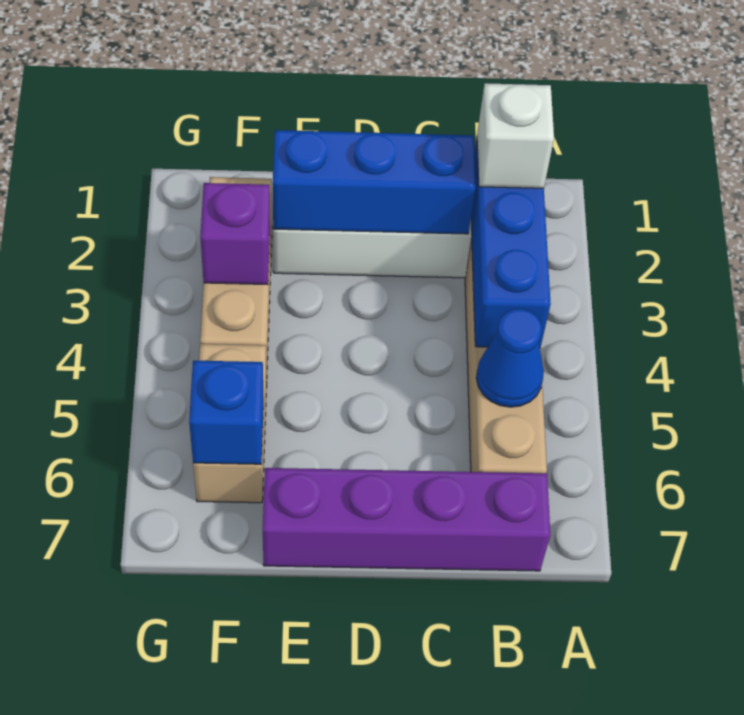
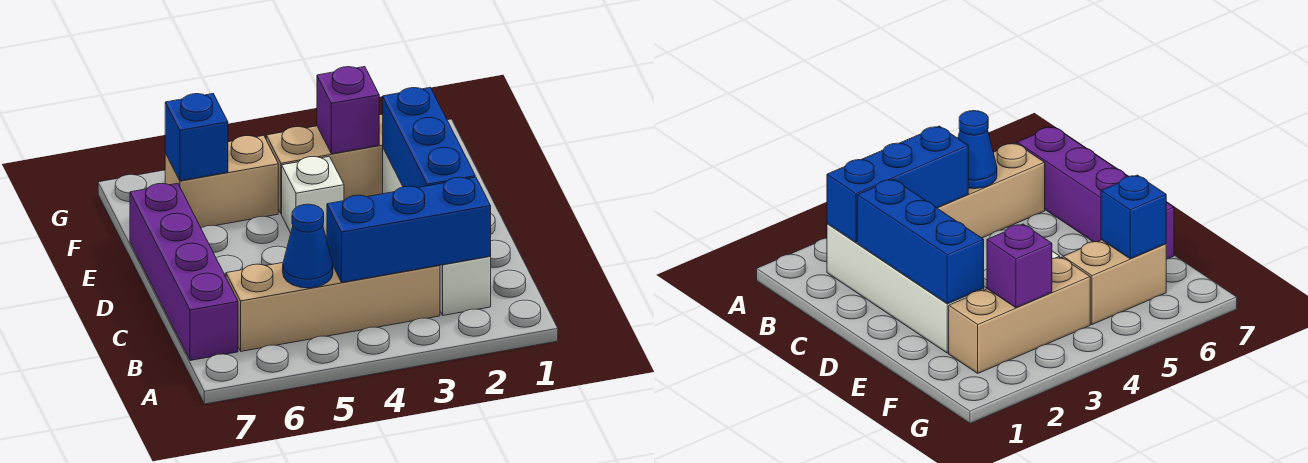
white 1x1 brick [477,83,554,188] -> white 1x1 brick moved to [282,156,344,238]

